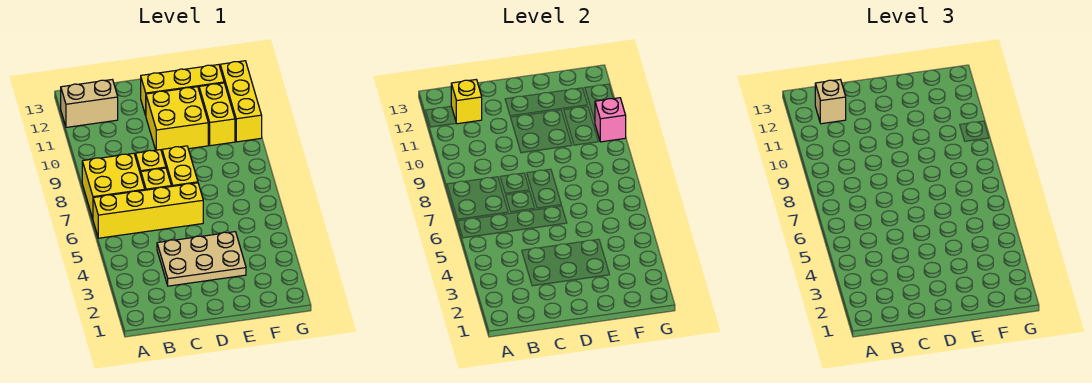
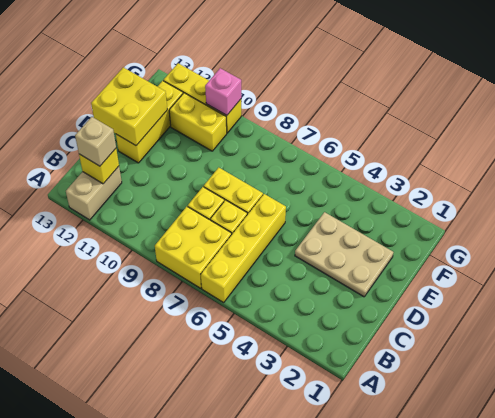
tan 2x3 plate [157,232,246,286] -> tan 2x3 plate turned to [295,212,393,297]
yellow 2x2 brick [146,87,208,152] -> yellow 2x2 brick moved to [91,67,167,146]

